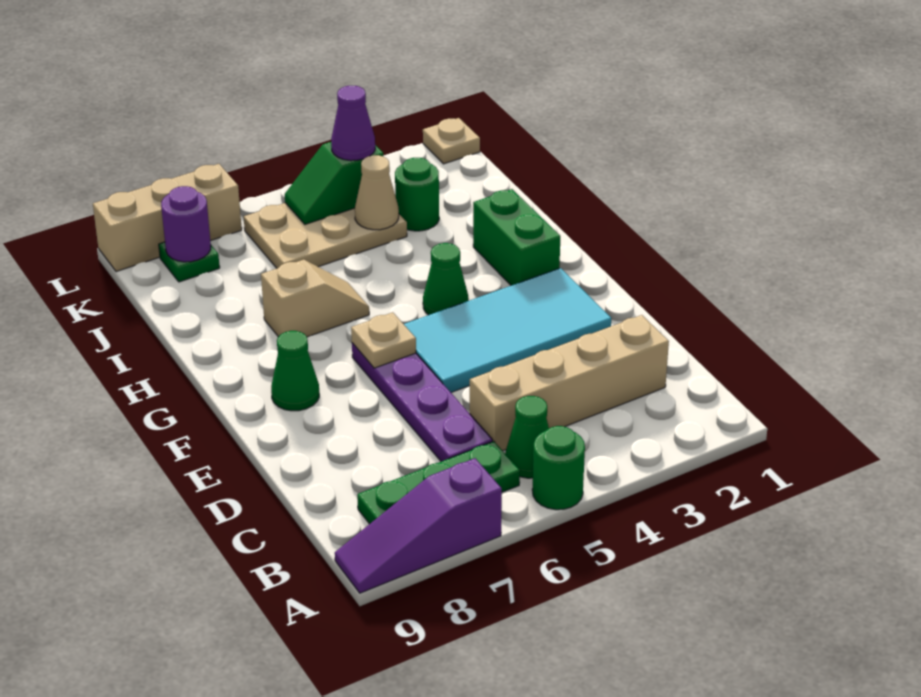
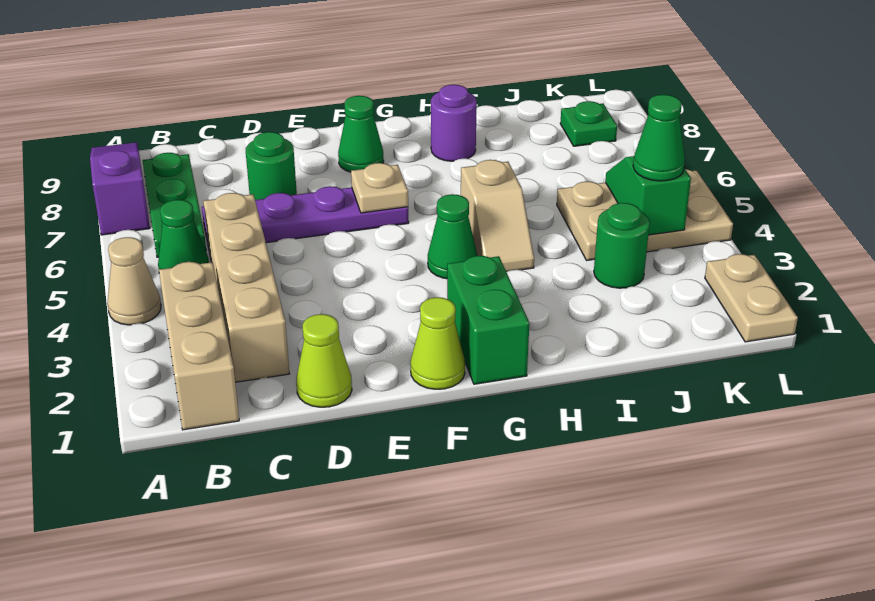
green 1x1 round brick [532,426,585,510] -> green 1x1 round brick moved to [246,132,297,200]
none -> lime 1x1 cone [296,314,352,407]
cyan 2x4 tile [404,268,611,392] -> none
none -> lime 1x1 cone [410,297,465,389]
green 1x2 brick [473,189,560,285] -> green 1x2 brick turned to [447,256,529,384]
tan 1x2 slope [261,259,369,337] -> tan 1x2 slope moved to [461,160,534,272]
tan 2x3 plate [244,203,407,268] -> tan 2x3 plate turned to [557,169,733,260]
tan 1x1 cone [355,155,399,230] -> tan 1x1 cone moved to [107,237,161,325]
purple 1x1 cone [331,86,375,161] -> green 1x1 cone [633,95,685,181]
purple 1x1 round brick [161,186,211,262] -> purple 1x1 round brick moved to [431,85,477,161]
tan 1x1 plate [423,118,480,164] -> tan 1x2 plate [705,254,798,342]
tan 1x3 brick [93,164,242,272] -> tan 1x3 brick moved to [159,262,239,430]

